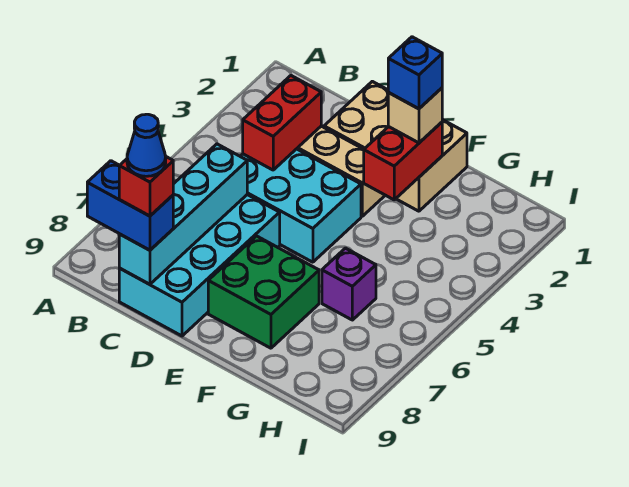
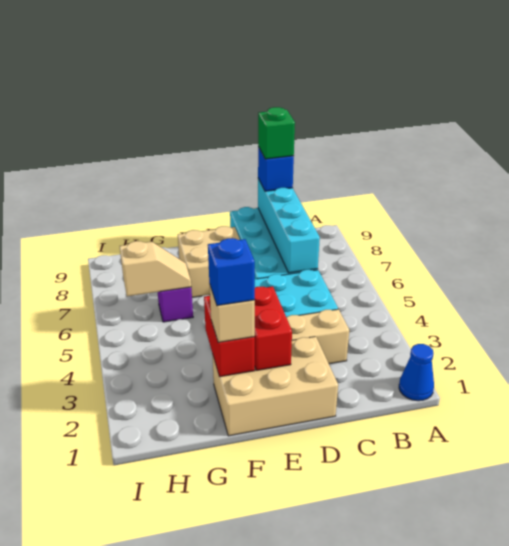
blue 1x2 brick [87,161,173,250] -> blue 1x1 brick [258,147,294,191]
red 1x2 brick [243,76,321,170] -> red 1x2 brick moved to [255,286,292,370]
red 1x1 brick [119,157,173,216] -> green 1x1 brick [258,107,295,159]
blue 1x1 cone [127,114,166,176] -> blue 1x1 cone moved to [399,344,434,401]
green 2x2 brick [208,236,319,348] -> tan 2x2 brick [178,226,240,297]
none -> tan 1x2 slope [120,241,191,296]

